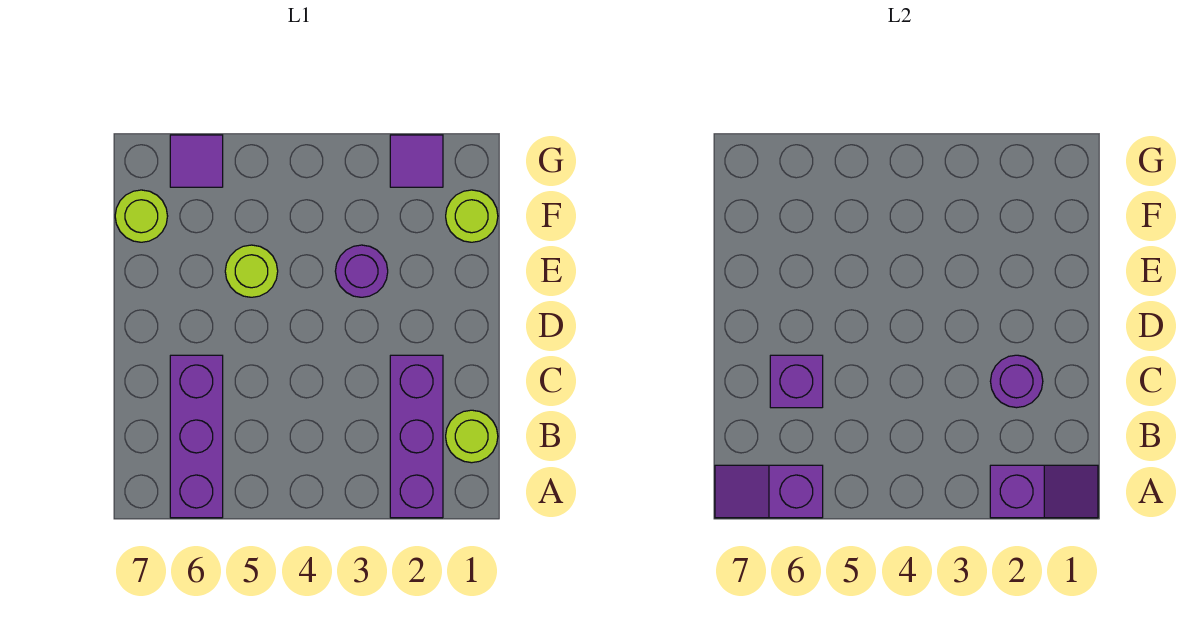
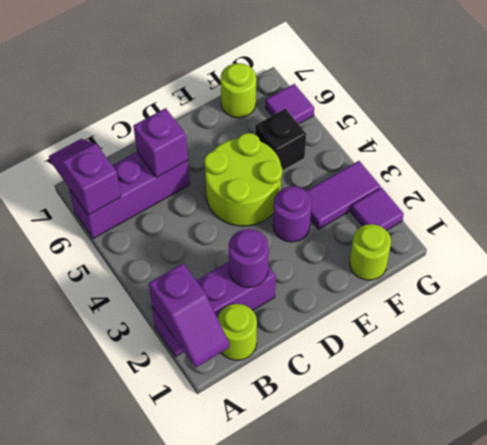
lime 1x1 round brick [225,245,278,297] -> lime 2x2 round brick [204,133,282,226]
none -> purple 1x2 tile [306,161,381,229]
none -> black 1x1 brick [255,109,306,171]

